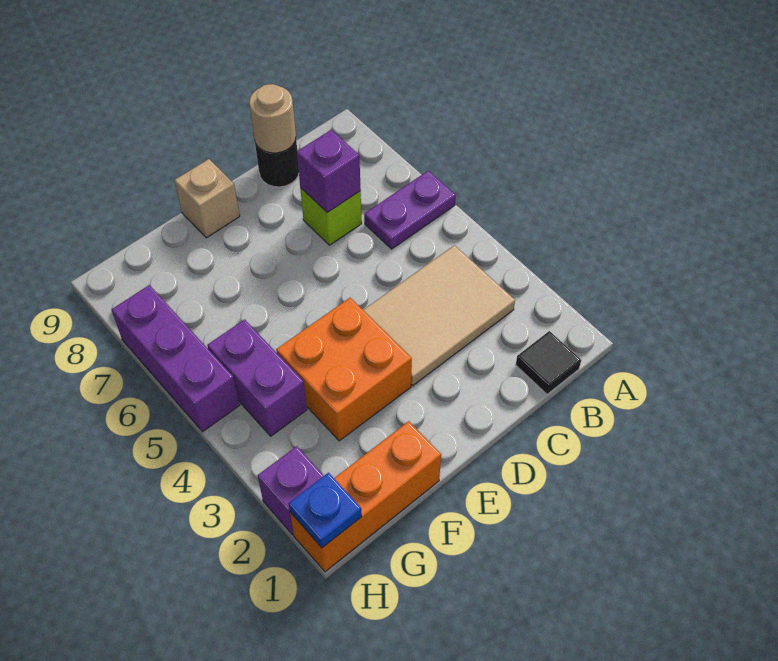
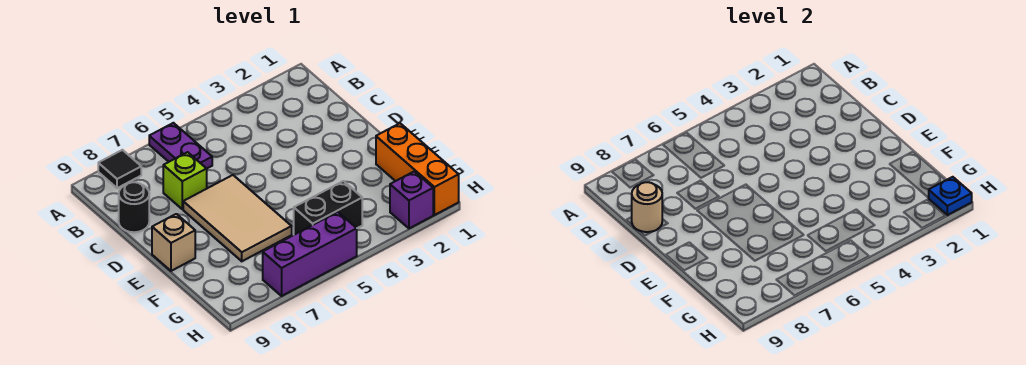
black 1x1 tile [516,331,581,394] -> black 1x1 tile moved to [98,150,141,188]
tan 2x3 tile [364,245,515,385] -> tan 2x3 tile moved to [183,175,292,261]
purple 1x1 brick [297,130,361,212] -> none
orange 2x2 brick [276,298,412,441] -> none
purple 1x2 brick [207,319,307,436] -> black 1x2 brick [294,181,362,235]

